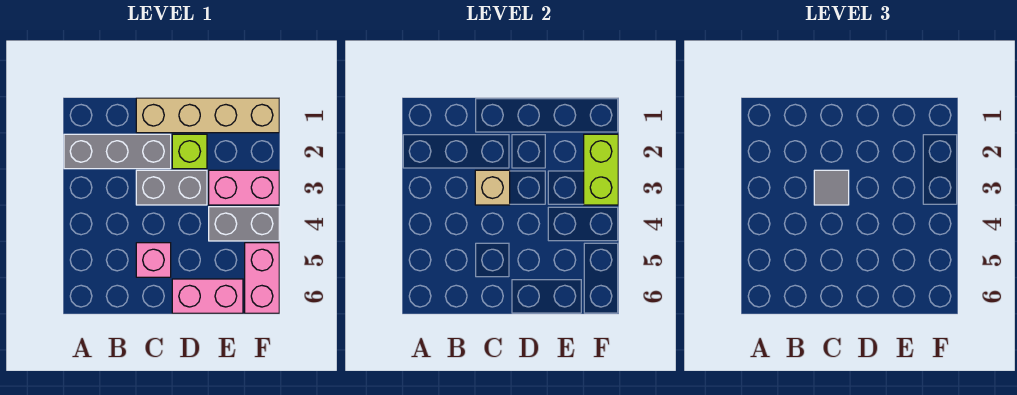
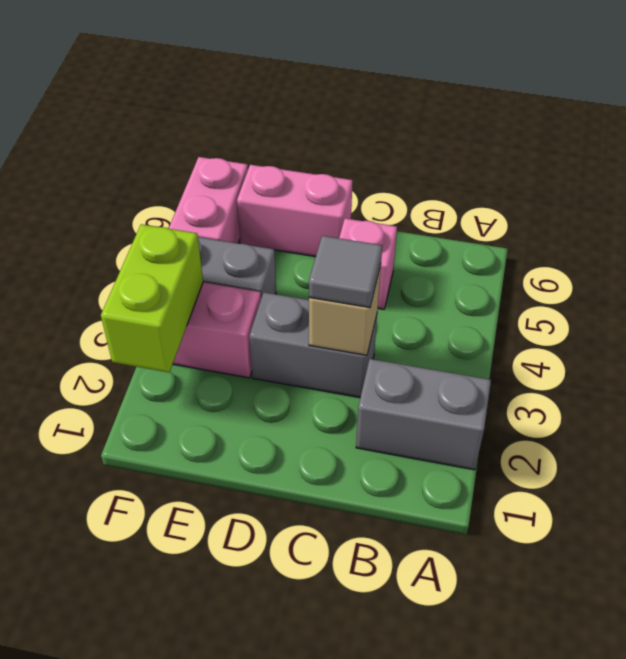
grey 1x3 brick [64,134,171,169] -> grey 1x2 brick [356,359,491,470]
tan 1x4 brick [136,98,279,133] -> none
lime 1x1 brick [172,134,207,169] -> none

